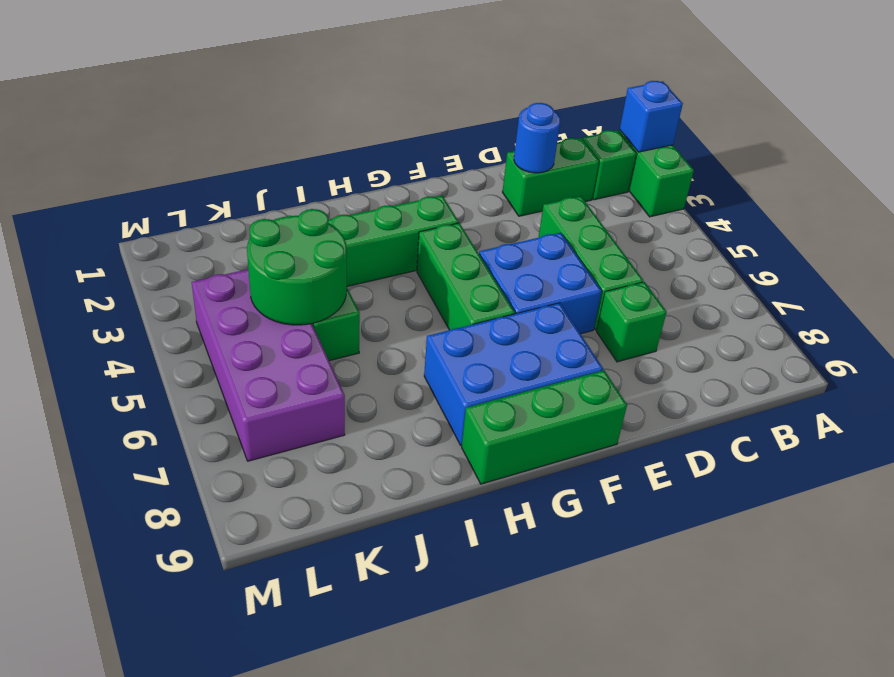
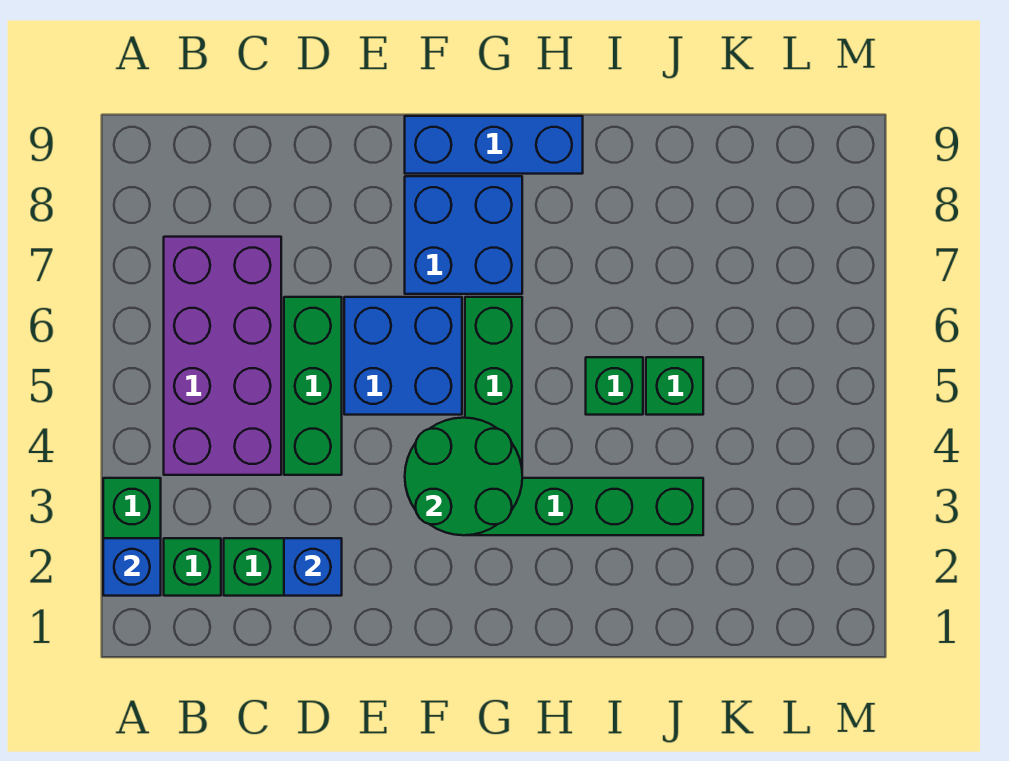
blue 1x1 round brick [514,103,560,173] -> blue 1x1 brick [284,538,342,596]
green 1x1 brick [596,282,667,362] -> green 1x1 brick moved to [586,357,643,415]
blue 2x3 brick [424,303,603,445] -> blue 2x2 brick [405,176,522,294]
green 1x3 brick [462,370,627,484] -> blue 1x3 brick [405,116,583,174]
green 2x2 round brick [247,209,347,325] -> green 2x2 round brick moved to [405,418,522,535]
purple 2x4 brick [192,269,345,461] -> purple 2x4 brick moved to [164,237,281,475]

